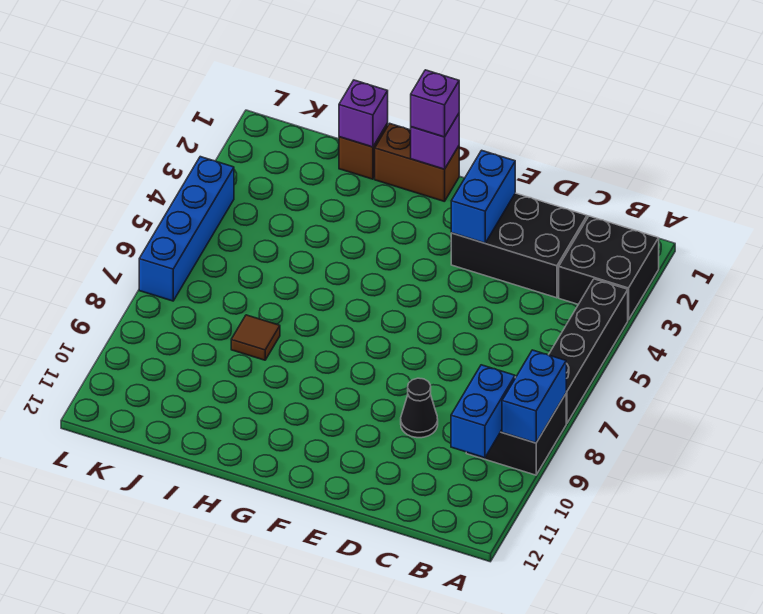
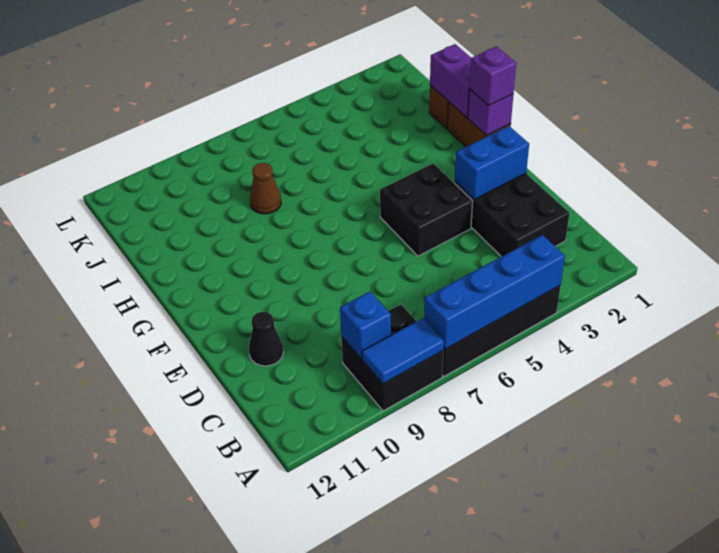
black 2x2 brick [559,216,659,320] -> black 2x2 brick moved to [380,163,473,256]
blue 1x2 brick [502,350,566,443] -> blue 1x2 tile [362,318,444,384]
blue 1x2 brick [451,365,515,458] -> blue 1x1 brick [340,292,391,359]
black 1x1 cone [401,378,438,438] -> black 1x1 cone moved to [249,312,284,366]
purple 1x1 brick [339,80,388,147] -> purple 1x2 brick [430,44,471,117]
brown 1x1 tile [231,315,280,360] -> brown 1x1 cone [250,163,281,214]
blue 1x4 brick [139,157,234,301] -> blue 1x4 brick moved to [424,235,565,349]

